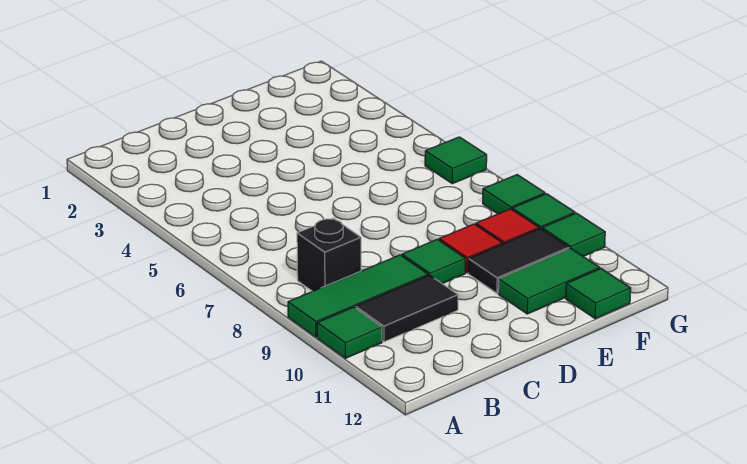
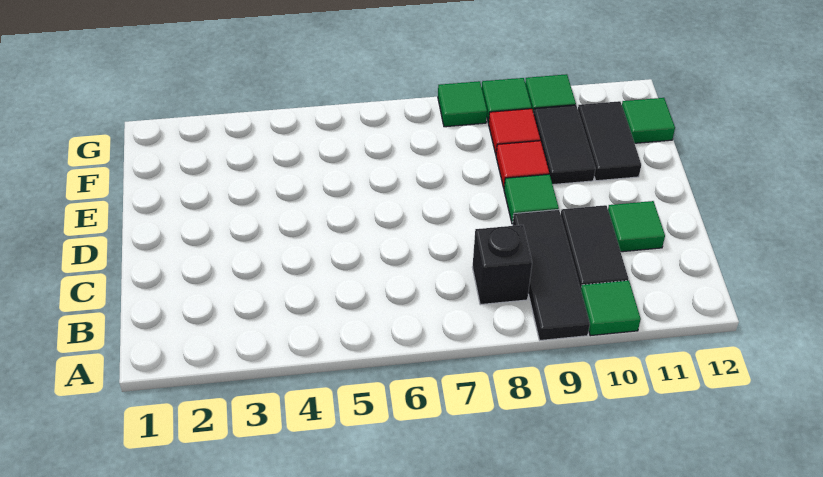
green 1x3 tile [288,255,428,337] -> black 1x3 tile [512,210,590,340]
green 1x2 tile [498,248,600,314] -> black 1x2 tile [578,101,641,181]
green 1x1 tile [425,137,487,184] -> green 1x1 tile moved to [608,201,665,252]

